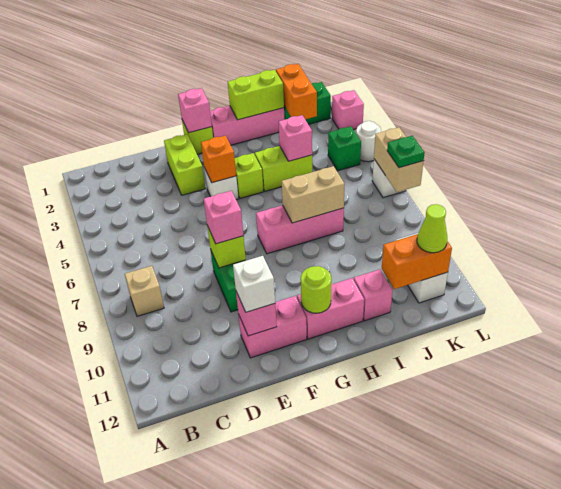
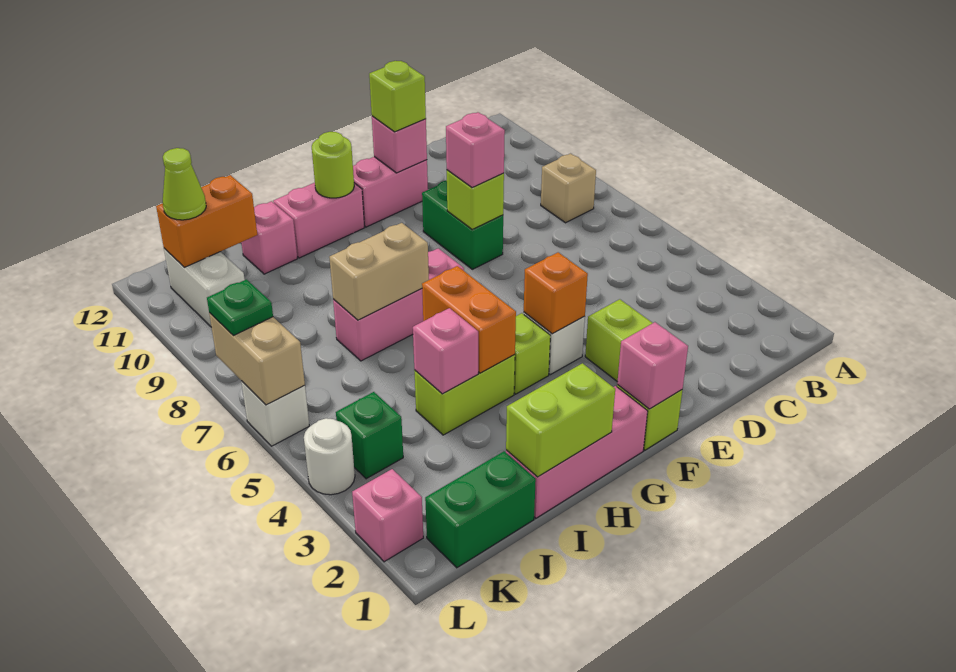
white 1x1 brick [233,256,275,312] -> lime 1x1 brick [369,61,426,132]
orange 1x2 brick [276,64,317,119] -> orange 1x2 brick moved to [422,266,516,373]

